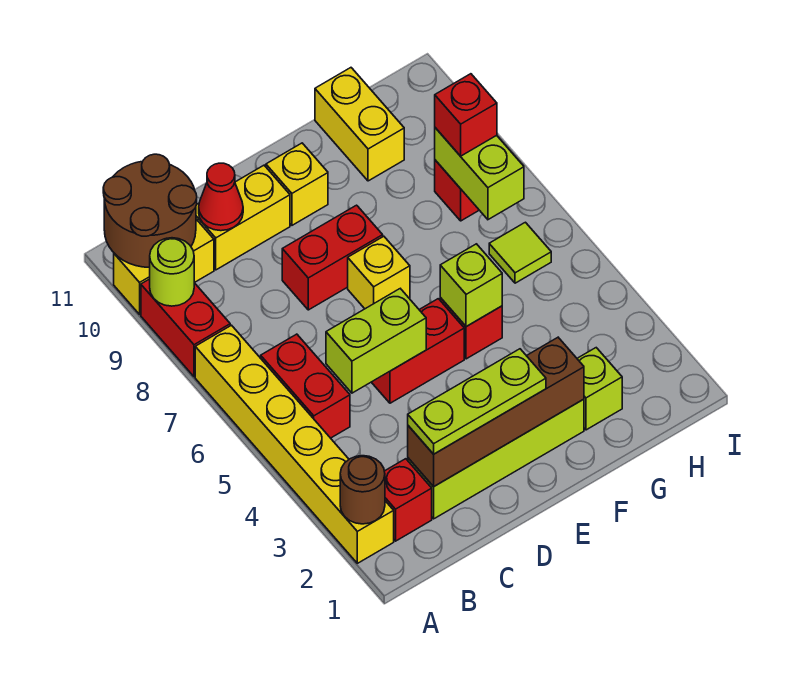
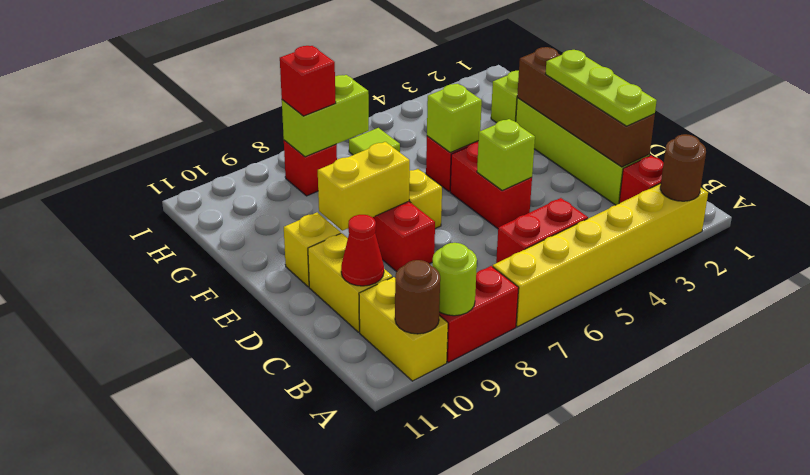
brown 2x2 round brick [103,154,197,268] -> brown 1x1 round brick [395,260,440,334]
lime 1x2 brick [326,289,426,393] -> lime 1x1 brick [477,119,535,191]
yellow 1x2 brick [315,68,404,181] -> yellow 1x2 brick moved to [318,142,410,231]

